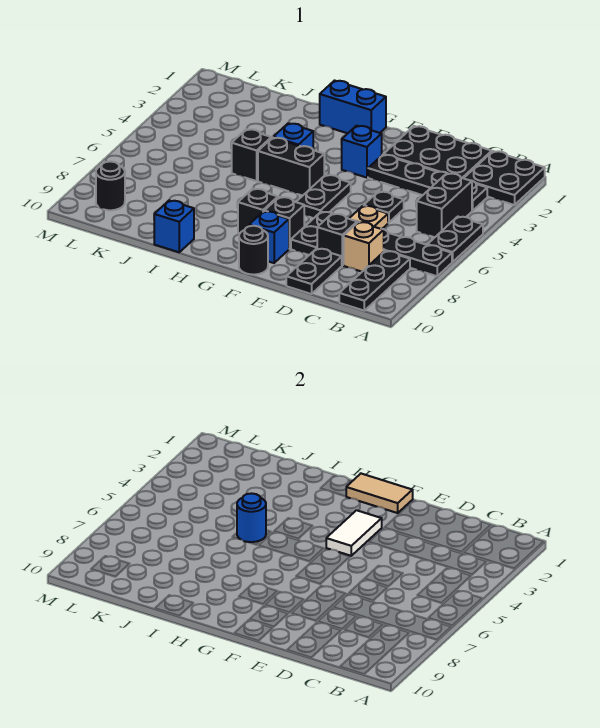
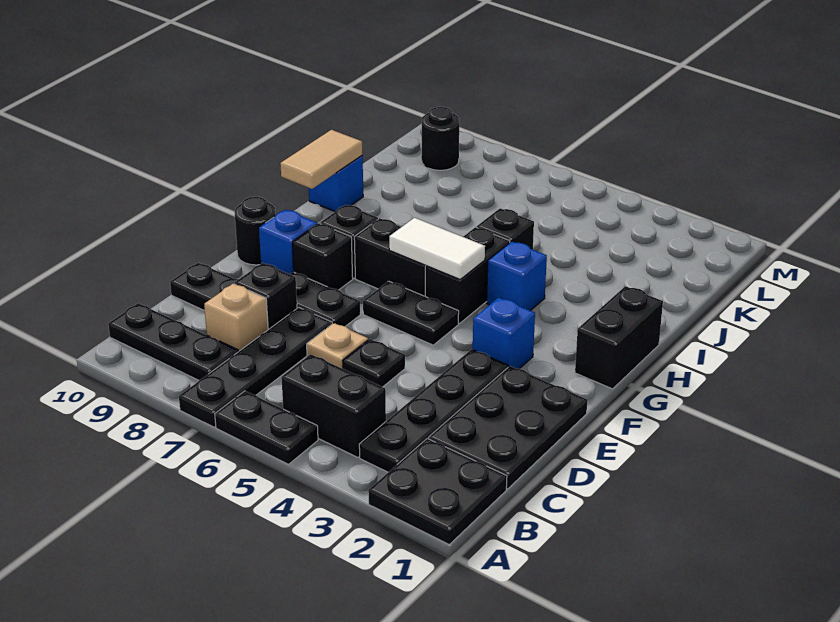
tan 1x2 tile [346,474,413,513] -> tan 1x2 tile moved to [280,130,363,189]
white 1x2 tile [326,510,382,556] -> white 1x2 tile moved to [389,218,485,280]
blue 1x2 brick [320,81,386,133] -> black 1x2 brick [575,286,663,389]
none -> black 1x2 brick [354,218,425,296]
blue 1x1 round brick [237,493,266,542] -> none

